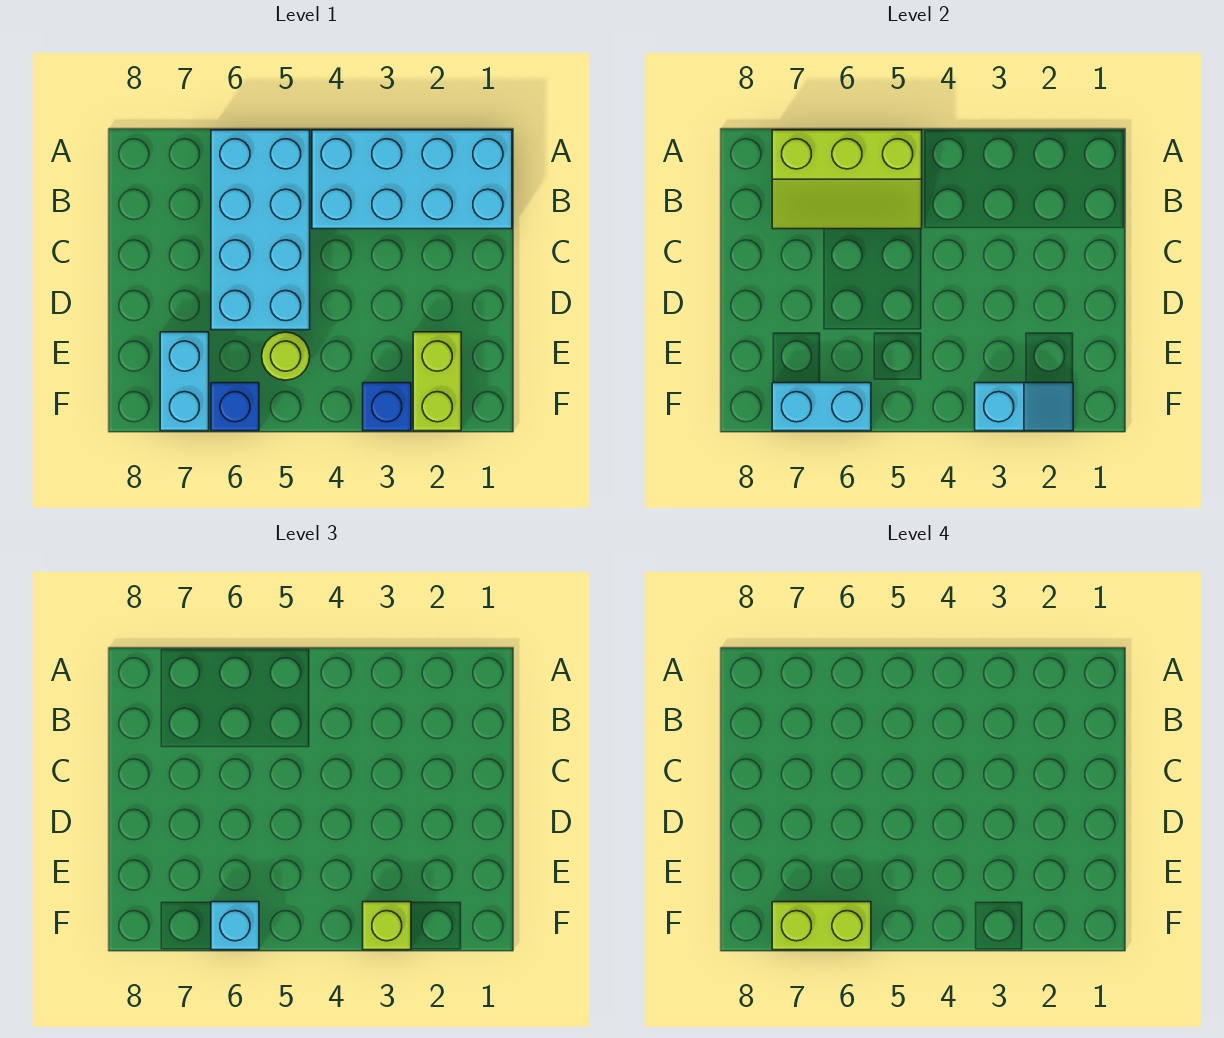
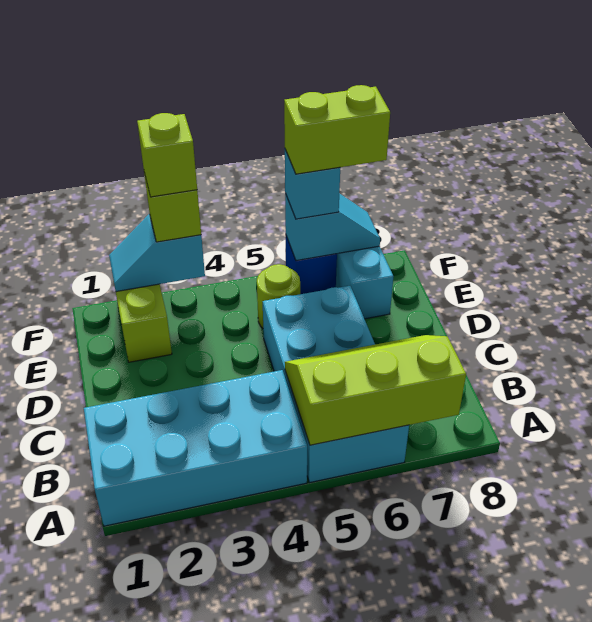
blue 1x1 brick [363,383,411,431] -> none
none -> lime 1x1 brick [137,113,197,197]
cyan 1x2 brick [772,383,871,431] -> cyan 1x2 slope [285,193,380,261]

